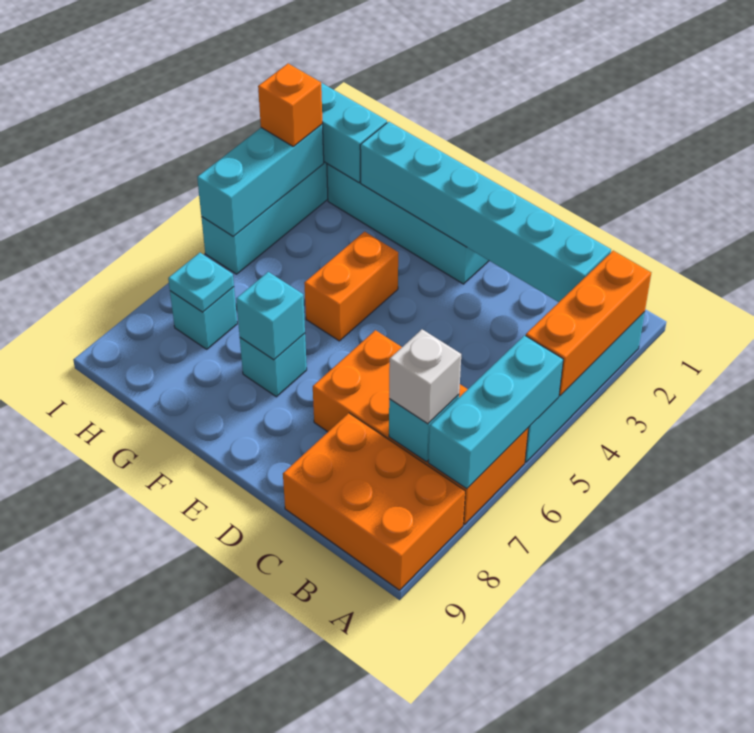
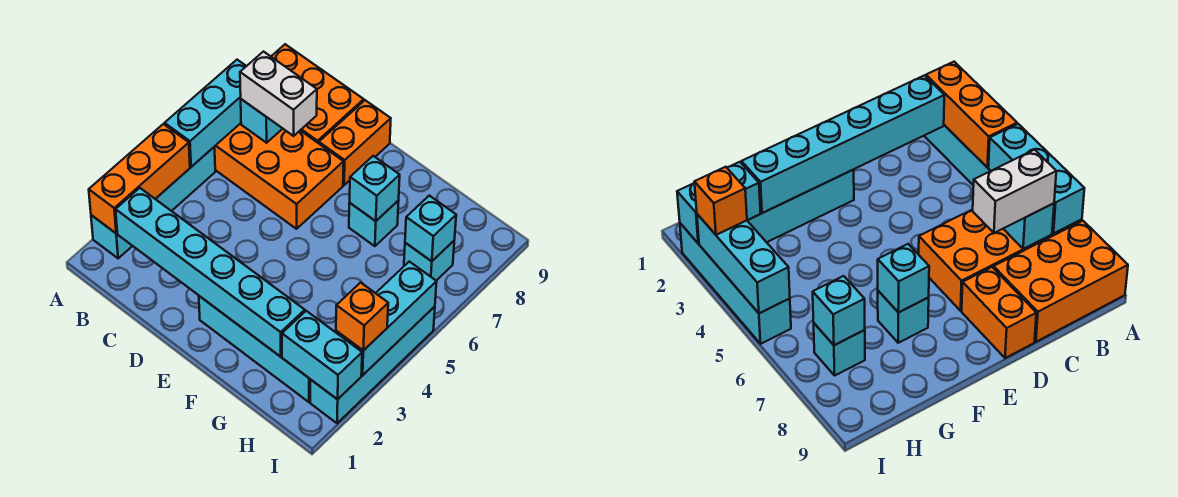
white 1x1 brick [389,329,461,424] -> white 1x2 brick [240,52,317,136]
orange 1x2 brick [304,232,398,341] -> orange 1x2 brick moved to [319,100,391,185]
cyan 1x1 plate [168,253,234,312] -> cyan 1x1 brick [405,196,456,261]

